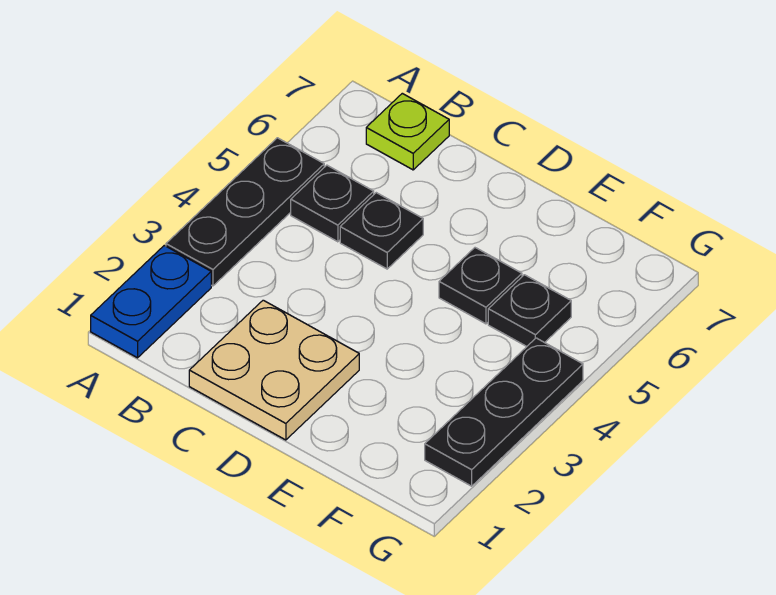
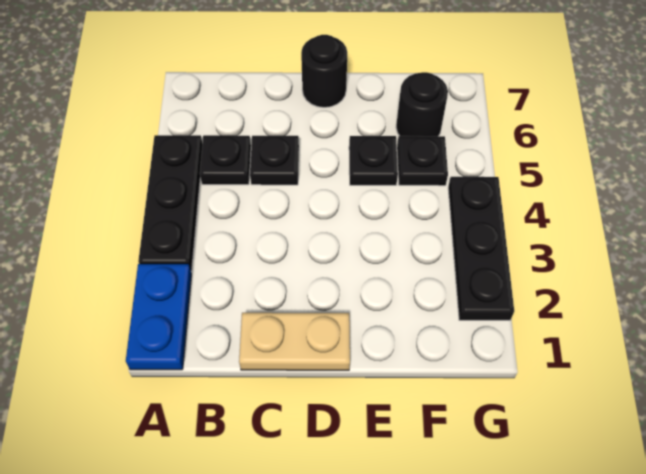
lime 1x1 plate [366,93,449,170] -> none
tan 2x2 plate [189,300,359,440] -> tan 1x2 plate [239,313,350,370]
none -> black 1x1 round brick [301,35,347,107]
none -> black 1x1 round brick [396,72,448,136]

